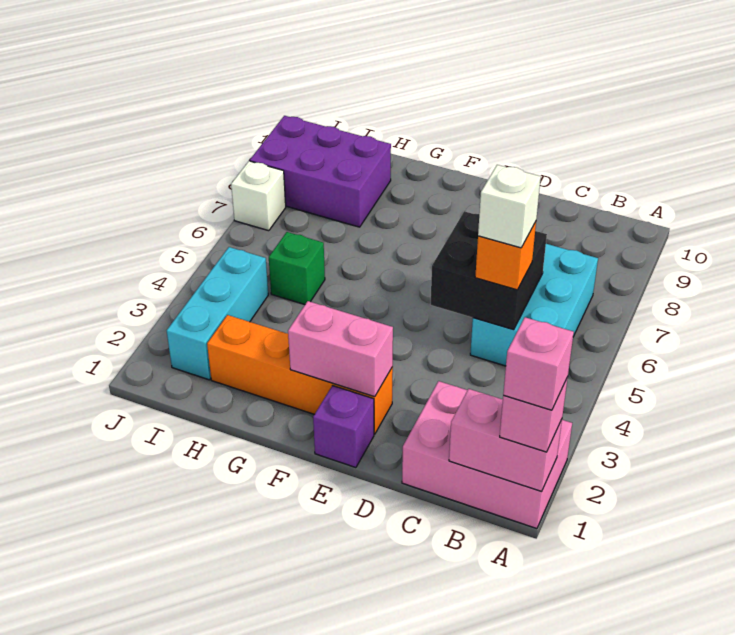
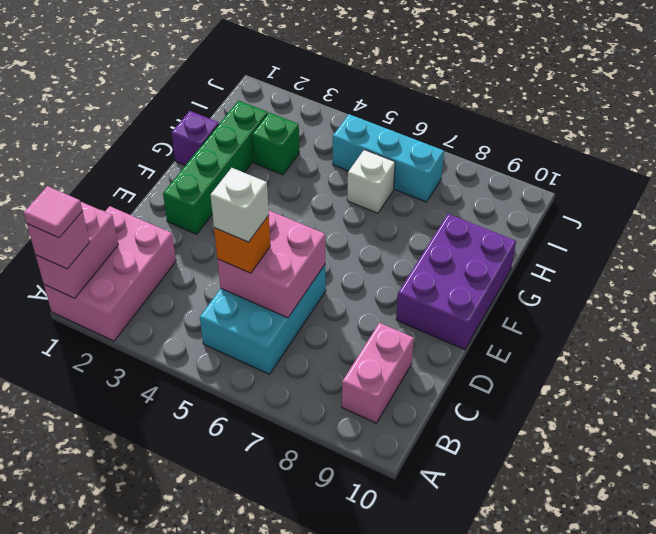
pink 1x1 brick [503,317,574,410] -> pink 1x1 tile [24,186,82,238]
cyan 2x3 brick [470,244,598,366] -> cyan 2x3 brick turned to [200,265,326,374]
black 2x2 brick [431,211,547,330] -> pink 2x2 brick [217,210,325,318]
purple 1x1 brick [313,386,374,468] -> purple 1x1 brick moved to [172,111,219,165]
orange 1x4 brick [207,315,393,434] -> green 1x4 brick [163,101,268,234]
pink 1x2 brick [288,301,393,397] -> pink 1x2 brick moved to [342,323,414,423]
green 1x1 brick [269,232,325,305] -> green 1x1 brick moved to [252,113,299,175]
purple 2x3 brick [250,116,391,227] -> purple 2x3 brick moved to [396,214,516,350]
cyan 1x3 brick [167,247,268,380] -> cyan 1x3 brick moved to [333,114,444,202]
white 1x1 brick [231,161,286,231] -> white 1x1 brick moved to [347,150,395,213]

